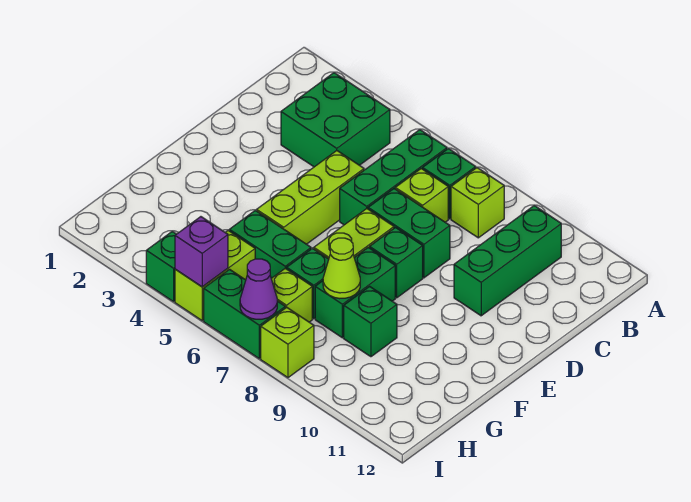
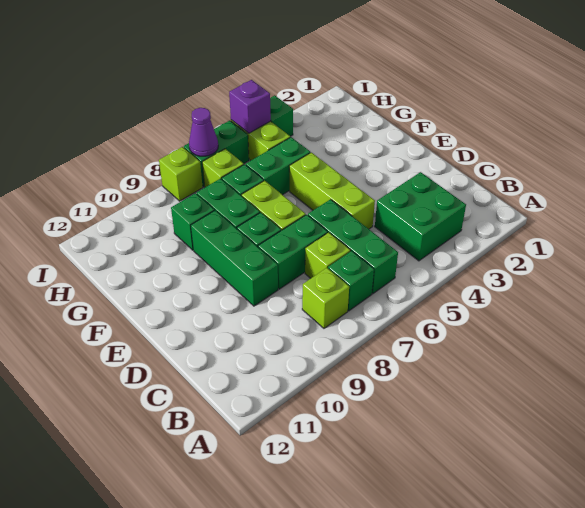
green 1x3 brick [454,206,561,316] -> green 1x3 brick moved to [191,211,278,306]
lime 1x1 cone [323,238,360,299] -> none

